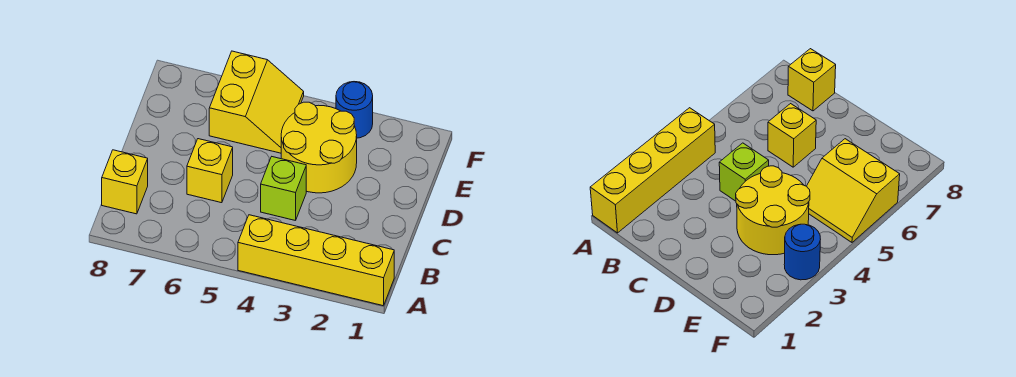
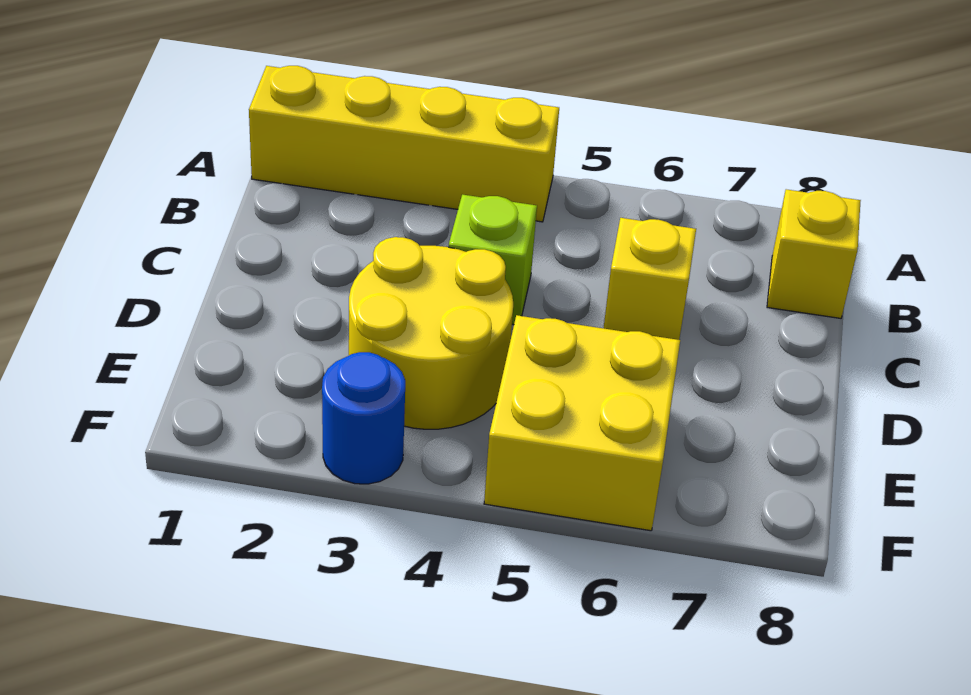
yellow 2x2 slope [209,51,304,153] -> yellow 2x2 brick [484,315,680,531]

